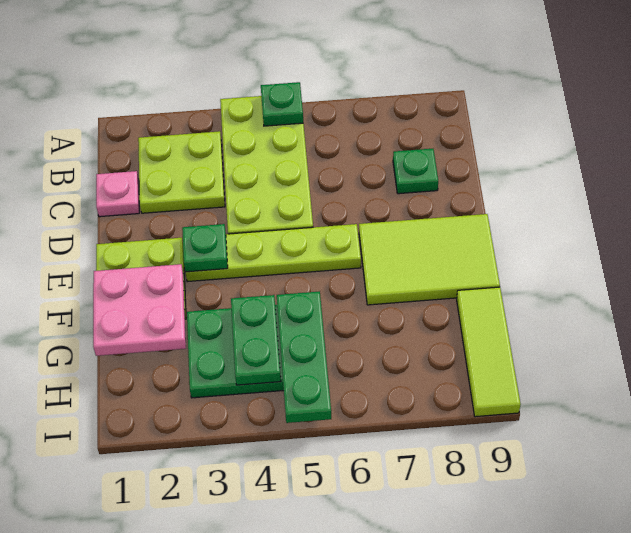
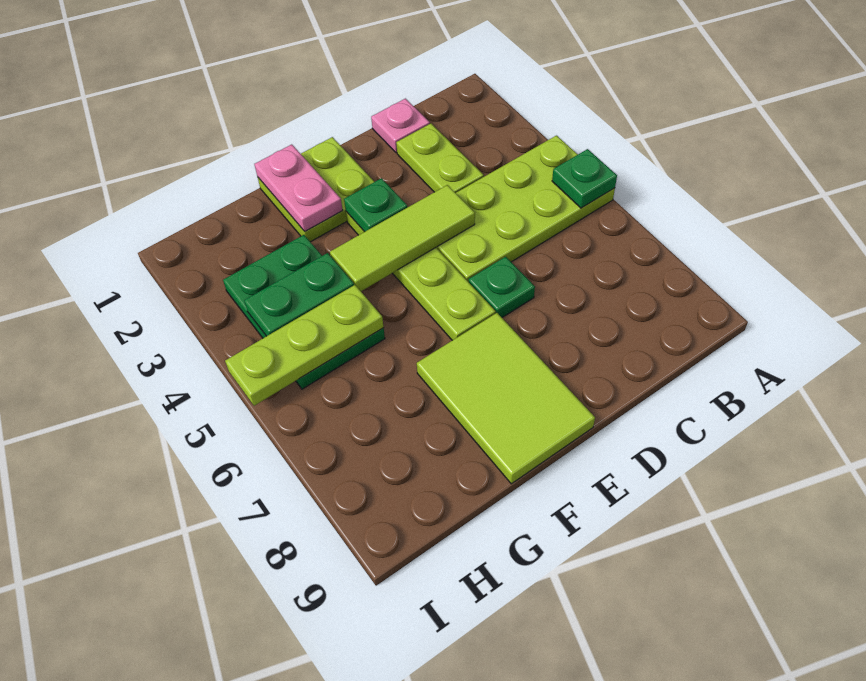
lime 2x2 plate [138,131,225,213] -> lime 1x2 plate [396,124,484,193]
green 1x1 plate [393,149,438,194] -> green 1x1 plate moved to [469,257,535,317]
pink 2x2 plate [93,264,186,356] -> pink 1x2 plate [254,144,343,231]
green 1x3 plate [277,291,331,423] -> lime 1x3 plate [225,285,384,406]
lime 1x3 tile [457,287,521,417] -> lime 1x3 tile moved to [330,185,475,291]

